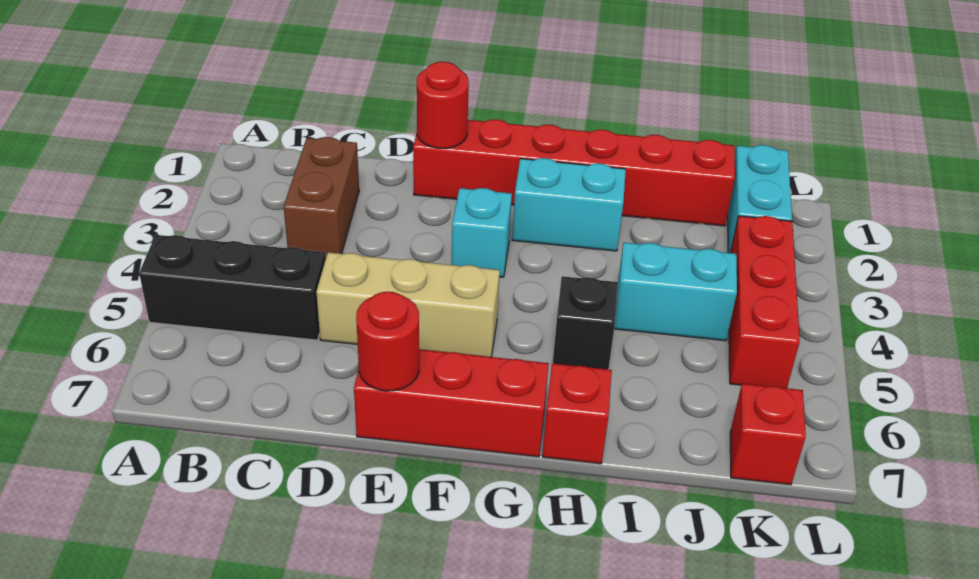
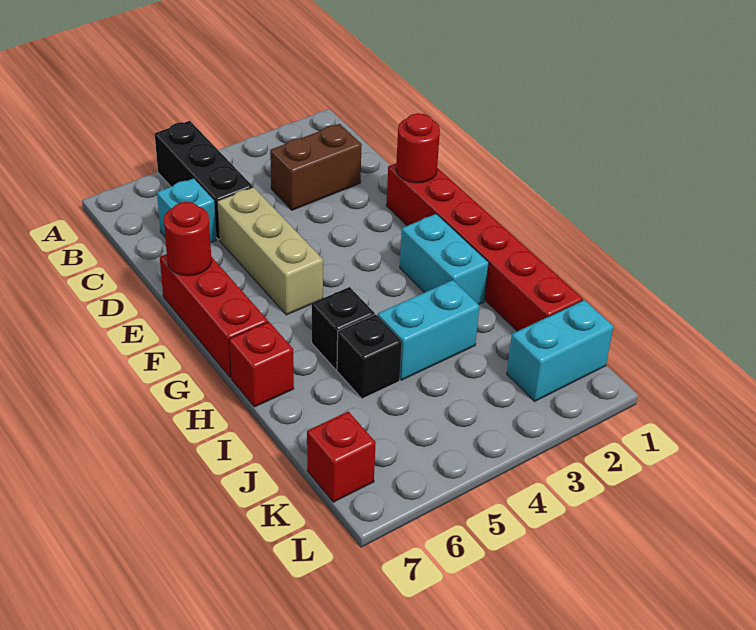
cyan 1x1 brick [452,188,512,277] -> cyan 1x1 brick moved to [157,178,217,243]
cyan 1x2 brick [614,242,737,341] -> cyan 1x2 brick turned to [378,280,479,380]
none -> black 1x1 brick [337,314,402,399]
red 1x3 brick [729,216,800,388] -> none

